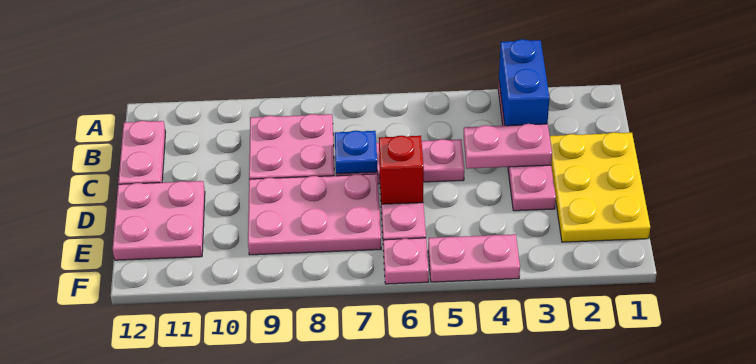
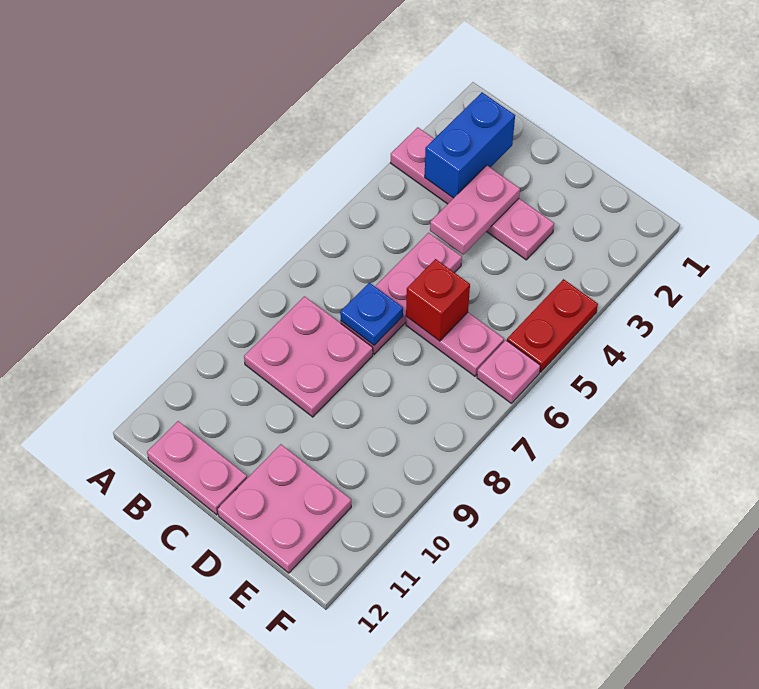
blue 1x2 brick [499,39,549,126] -> blue 1x2 brick turned to [425,92,515,198]
yellow 2x3 plate [550,132,650,242] -> none
pink 2x3 plate [248,174,381,255] -> none
pink 1x2 plate [428,234,520,282] -> red 1x2 plate [507,279,598,372]

